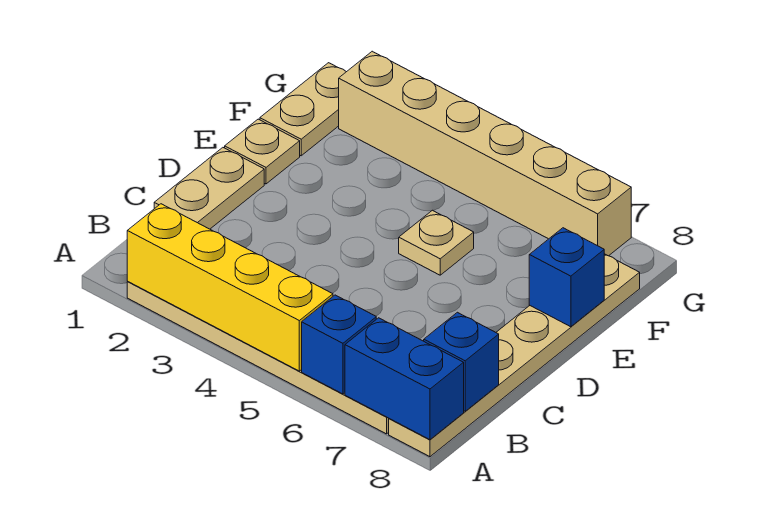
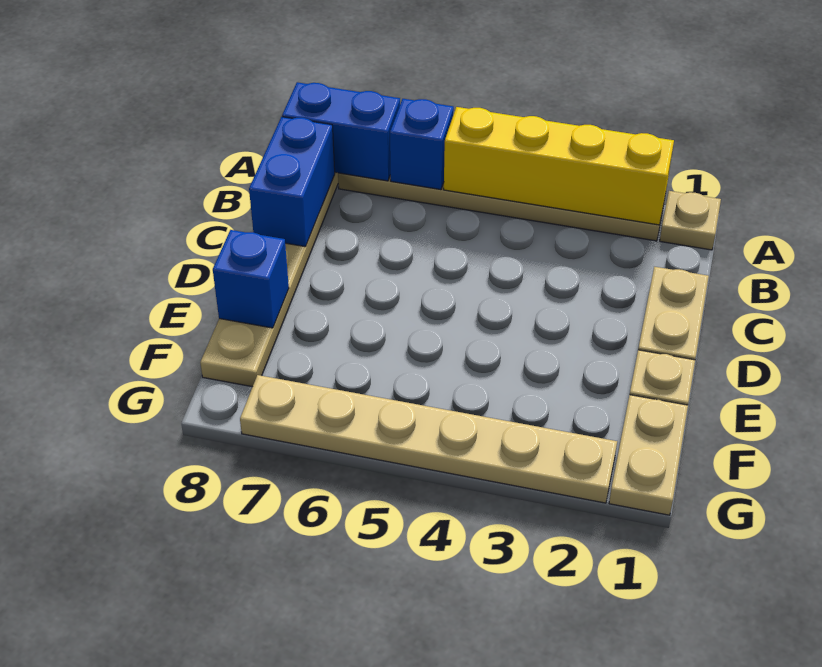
blue 1x1 brick [424,312,499,411] -> blue 1x2 brick [249,117,335,247]
tan 1x1 plate [399,210,474,275] -> tan 1x1 plate moved to [660,191,721,250]
tan 1x6 brick [339,51,631,256] -> tan 1x6 plate [240,375,617,503]

